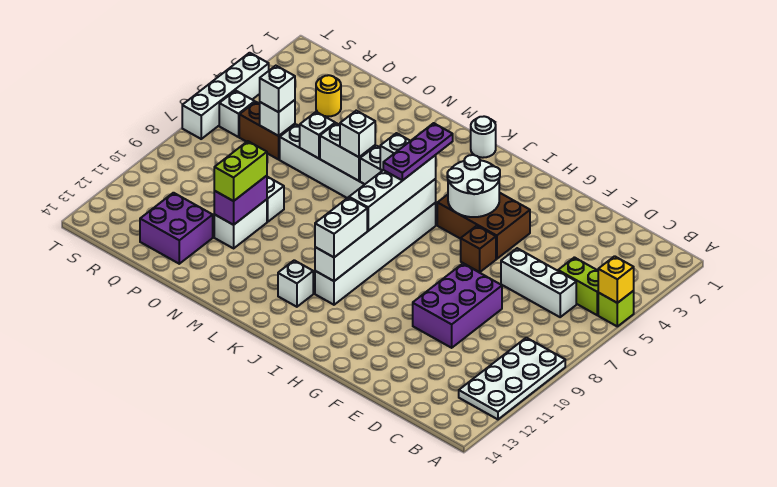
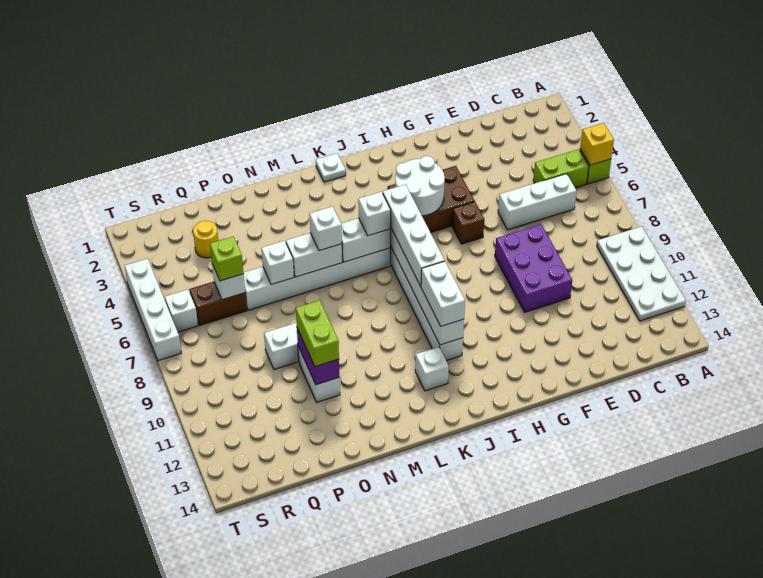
purple 1x3 plate [383,123,453,181] -> none
white 1x1 round brick [471,116,496,158] -> white 1x1 plate [316,153,346,182]
purple 2x2 brick [140,193,213,264] -> none
white 1x1 brick [260,66,295,112] -> lime 1x1 brick [210,236,244,281]

